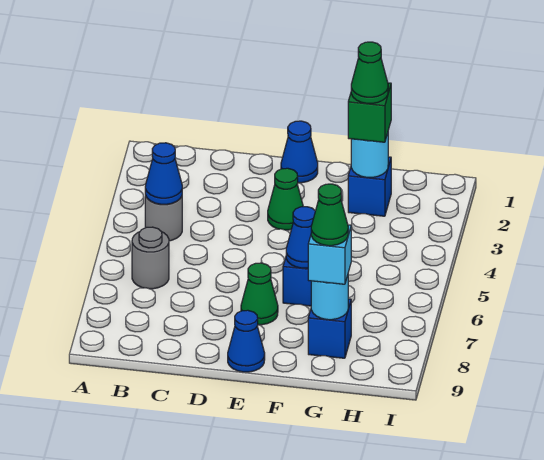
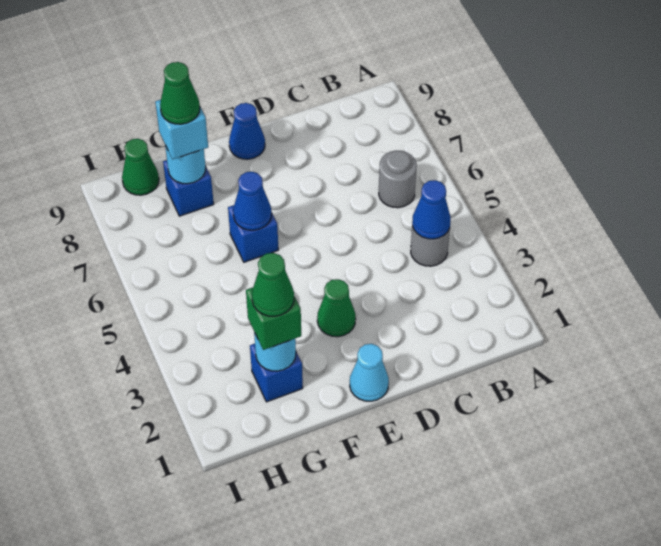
blue 1x1 cone [281,121,318,183] -> cyan 1x1 cone [350,344,389,401]
green 1x1 cone [241,263,278,325] -> green 1x1 cone moved to [122,139,159,195]

